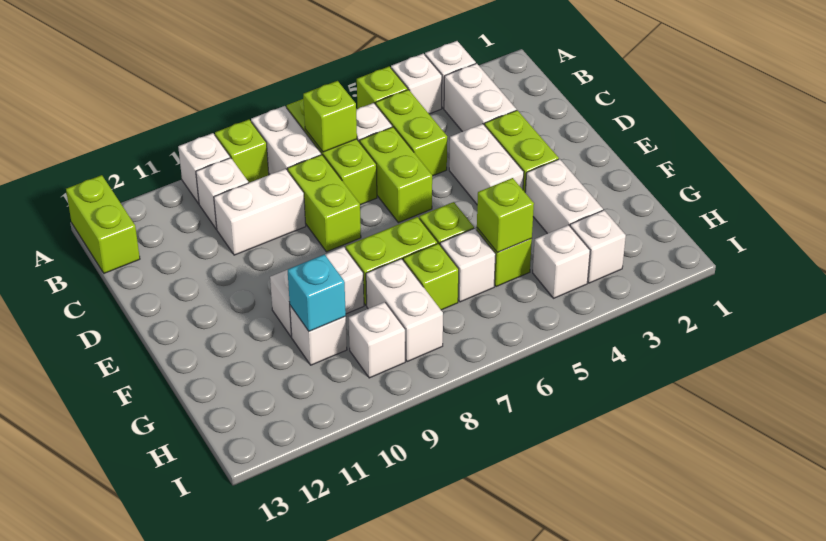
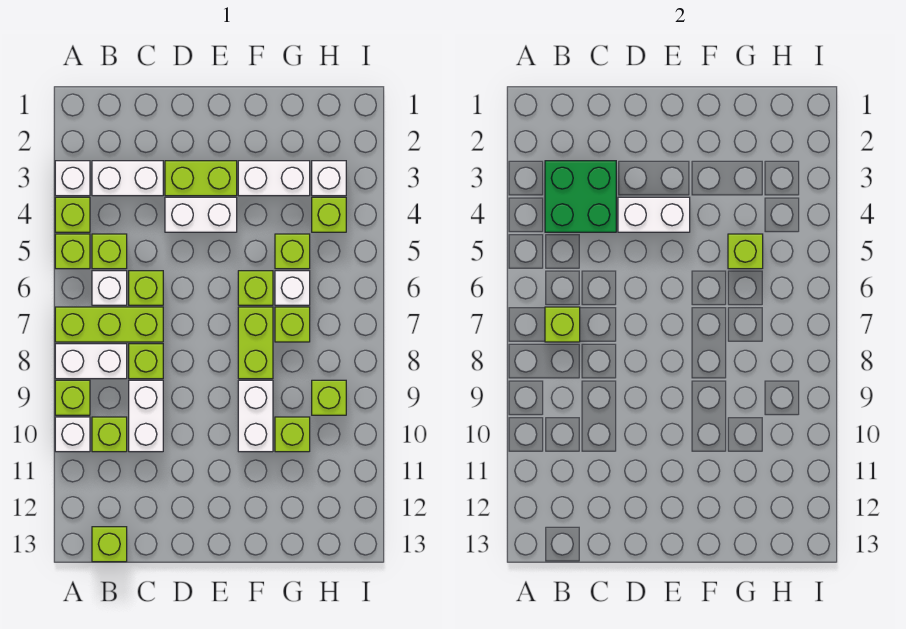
white 1x1 brick [391,53,442,114] -> lime 1x1 brick [55,197,90,232]
lime 1x2 brick [66,175,140,273] -> lime 1x1 brick [92,527,127,562]
none -> green 2x2 brick [545,161,616,232]
lime 1x2 brick [376,90,447,176] -> lime 1x1 brick [92,234,127,269]
white 1x1 brick [196,158,248,229] -> lime 1x1 brick [92,417,127,452]
lime 1x2 brick [360,127,432,223] -> lime 1x1 brick [129,271,163,305]
lime 1x2 brick [288,155,361,252] -> lime 1x1 brick [129,344,163,379]
white 1x2 brick [366,259,443,362] -> white 1x2 brick moved to [618,197,690,232]
white 1x1 brick [290,306,347,365] -> lime 1x1 brick [275,417,310,452]
cyan 1x1 brick [288,254,346,331] -> none
white 1x1 brick [533,225,590,298] -> lime 1x1 brick [312,197,346,232]
white 1x1 brick [349,302,405,378] -> lime 1x1 brick [312,380,346,415]

